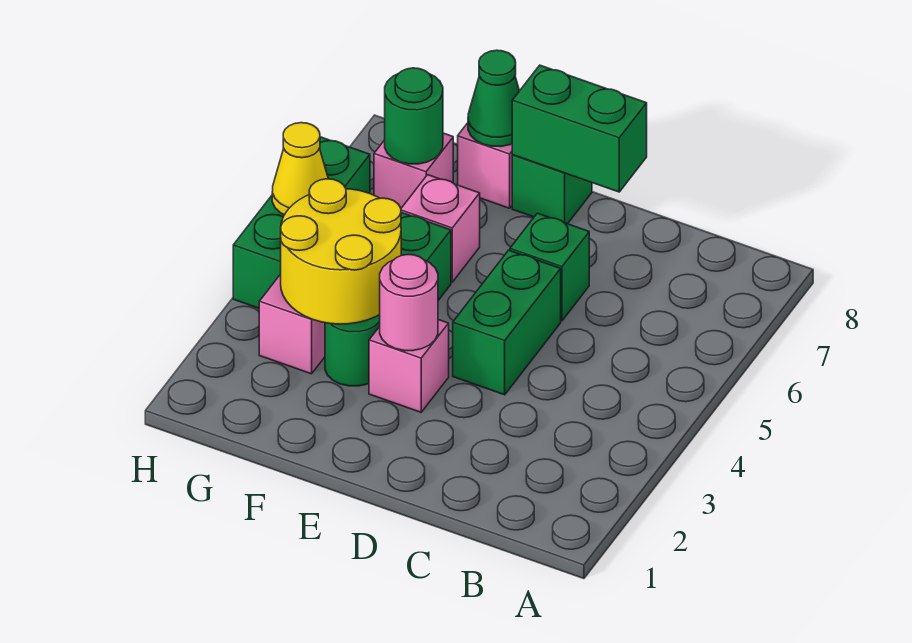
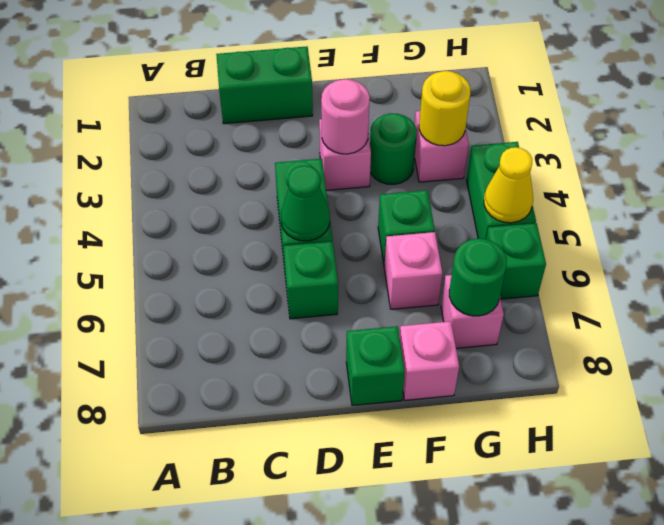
green 1x2 brick [512,65,647,192] -> green 1x2 brick moved to [216,46,313,124]
yellow 2x2 round brick [281,179,401,324] -> yellow 1x1 round brick [419,71,470,146]
green 1x1 cone [468,50,519,147] -> green 1x1 cone moved to [281,166,330,241]

